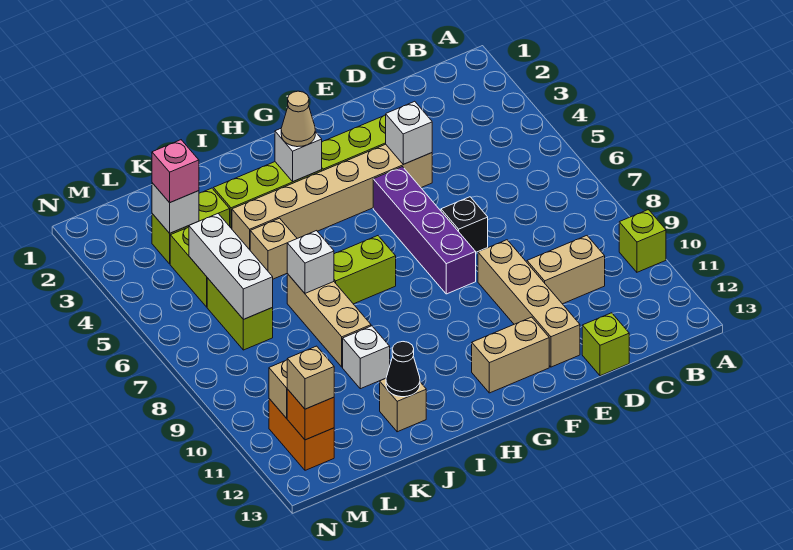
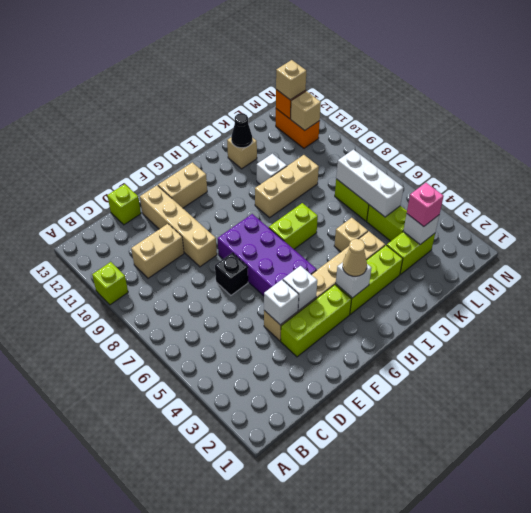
purple 1x4 brick [373,167,476,294] -> purple 2x4 brick [218,214,317,296]
tan 1x3 brick [287,274,371,367] -> tan 1x3 brick turned to [255,155,319,218]
white 1x1 brick [287,231,334,293] -> white 1x1 brick moved to [283,266,317,310]

